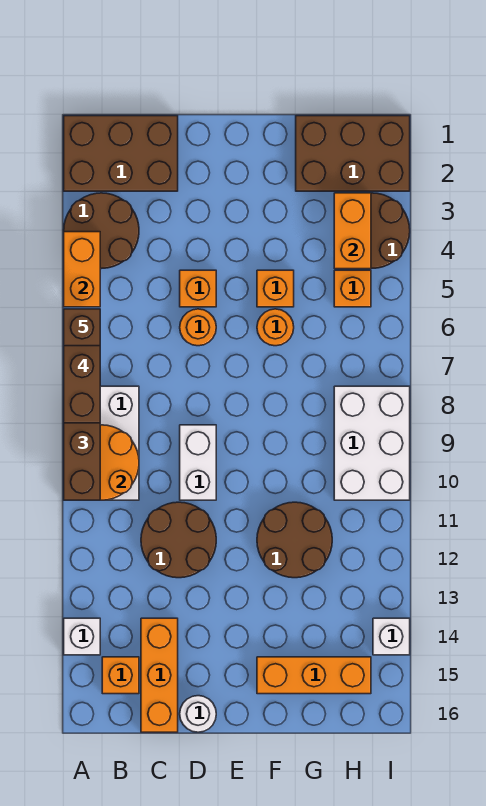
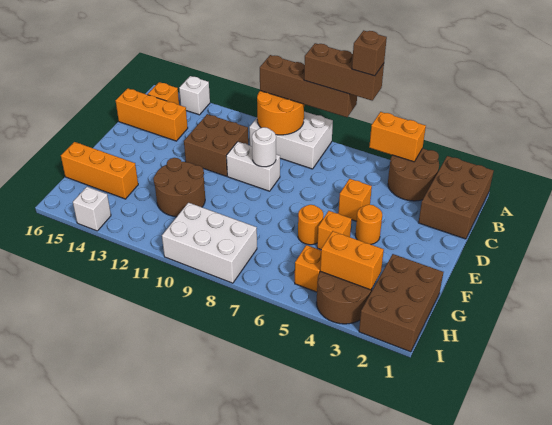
brown 2x2 round brick [141,502,216,578] -> brown 2x2 brick [184,114,248,176]
orange 1x1 round brick [180,309,216,346] -> orange 1x1 round brick moved to [355,205,382,244]
white 1x1 round brick [180,696,216,732] -> white 1x1 round brick moved to [252,127,276,167]
orange 1x3 brick [257,657,371,694] -> orange 1x3 brick turned to [61,142,138,199]

